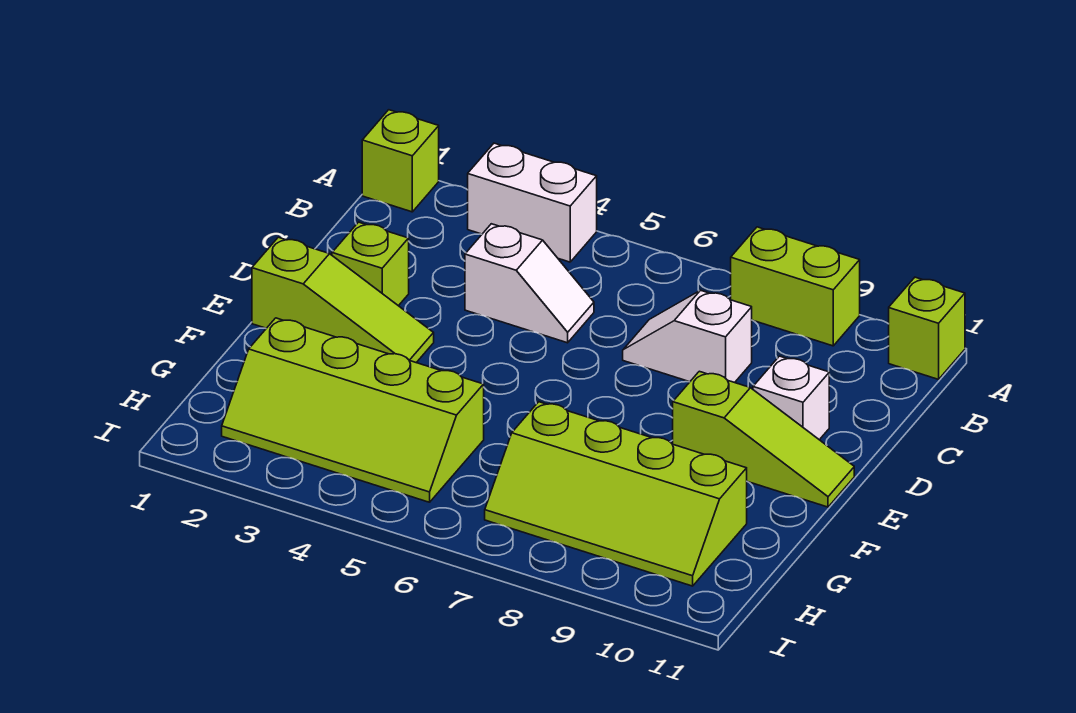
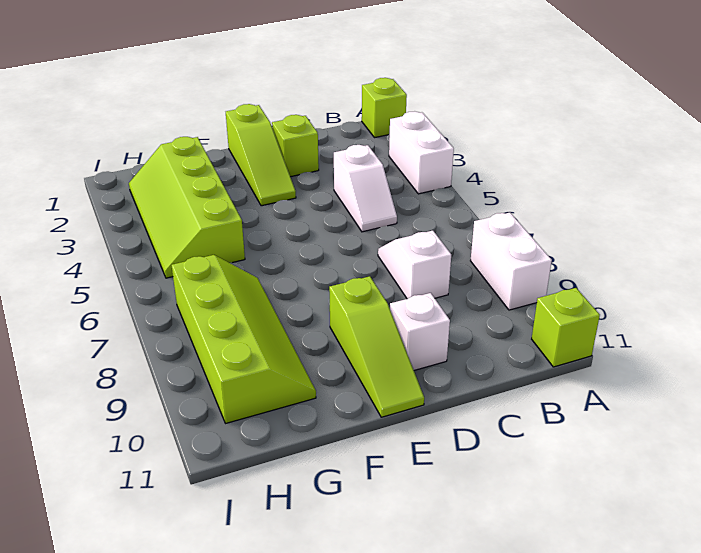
lime 1x2 brick [731,227,860,346] -> white 1x2 brick [471,213,552,310]
lime 2x4 slope [485,402,747,586] -> lime 2x4 slope turned to [172,255,316,423]

